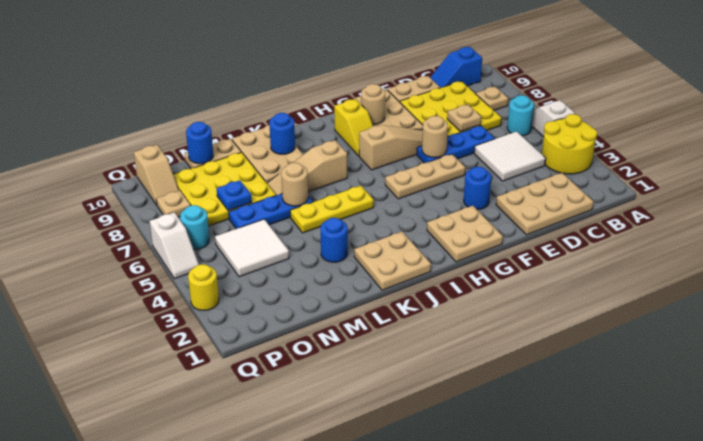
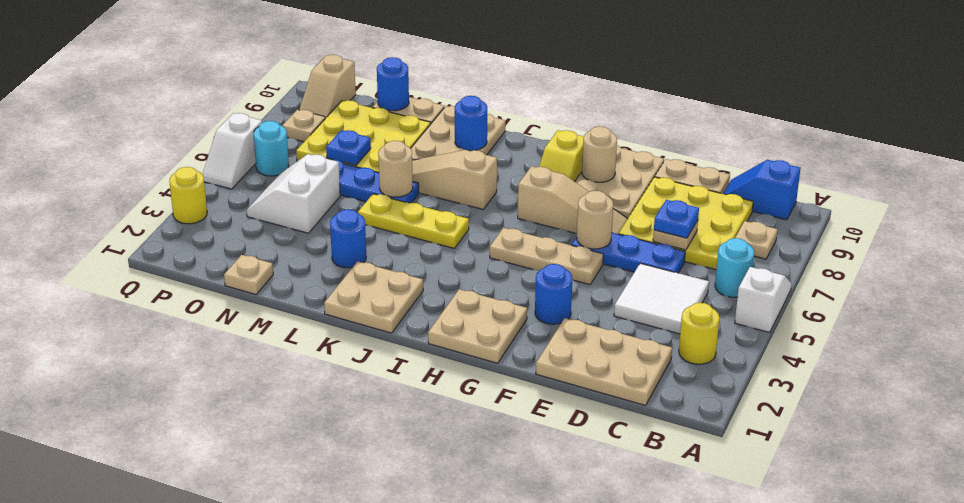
yellow 2x2 round brick [542,114,597,174] -> yellow 1x1 round brick [679,303,719,364]
none -> blue 1x1 plate [654,200,699,238]
none -> tan 1x1 plate [224,255,273,294]
white 2x2 tile [215,219,289,277] -> white 2x2 slope [246,154,340,233]

